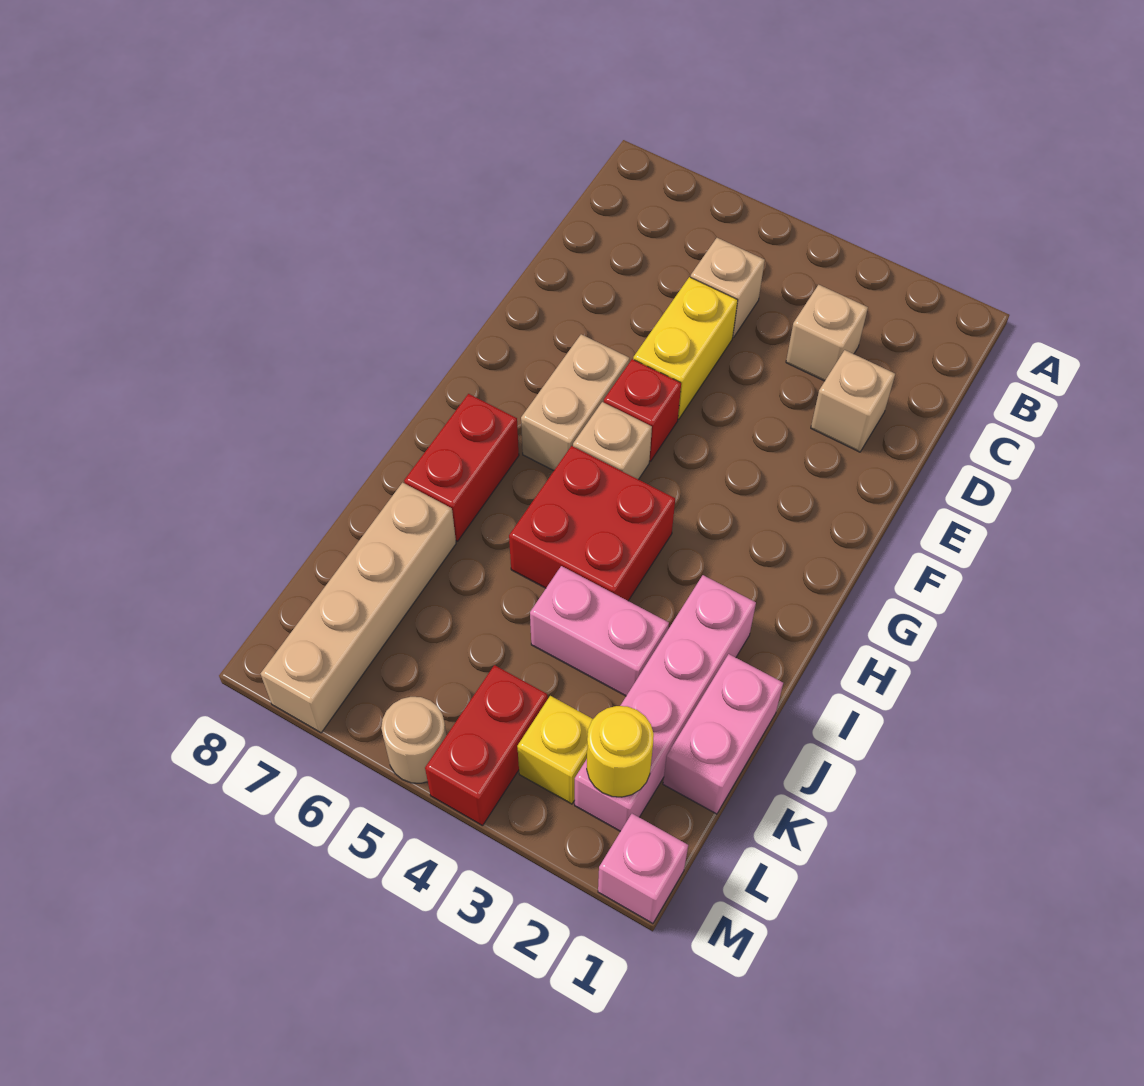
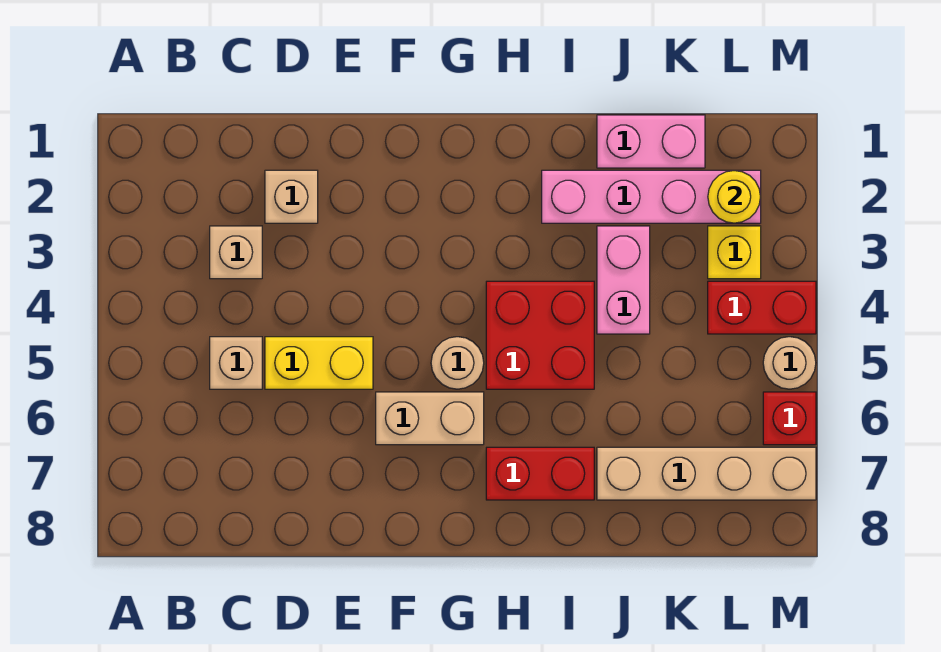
red 1x1 brick [604,359,681,461] -> red 1x1 brick moved to [763,392,816,445]
tan 1x1 brick [573,402,652,480] -> tan 1x1 round brick [431,337,484,389]
pink 1x1 brick [598,814,688,924] -> none

